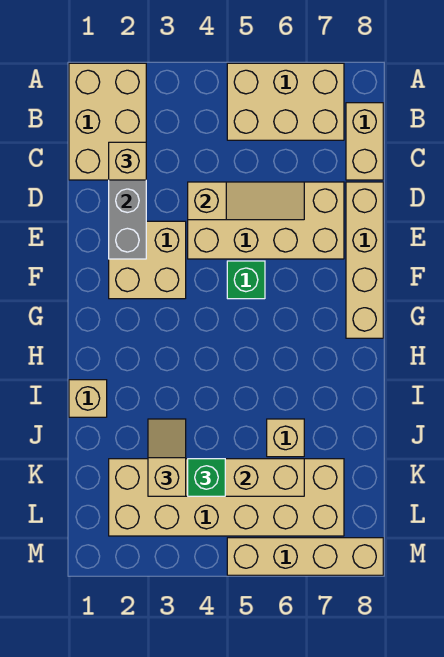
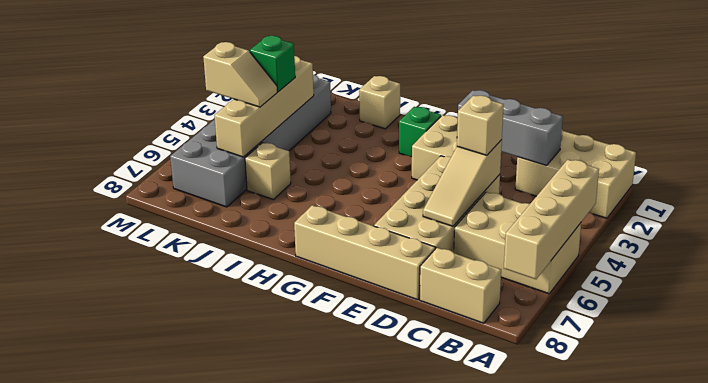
tan 2x3 brick [227,63,344,140] -> tan 2x3 brick turned to [454,192,581,294]
tan 1x1 brick [109,142,146,180] -> tan 1x1 brick moved to [457,96,504,155]
green 1x1 brick [227,261,265,299] -> green 1x1 brick moved to [399,107,441,157]
tan 1x2 slope [148,419,186,496] -> tan 1x2 slope moved to [203,42,278,107]
tan 2x6 brick [109,459,344,536] -> grey 2x6 brick [170,75,331,207]
tan 1x4 brick [227,538,383,575] -> tan 1x4 brick moved to [504,160,599,279]

